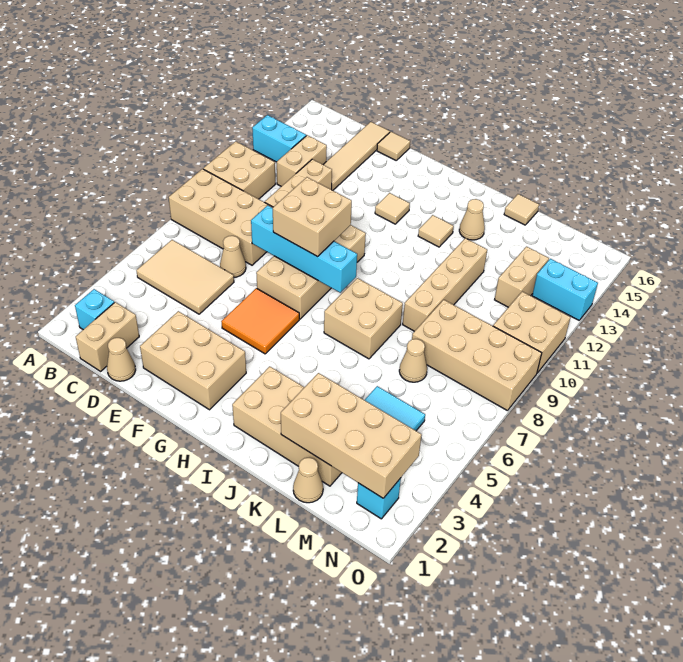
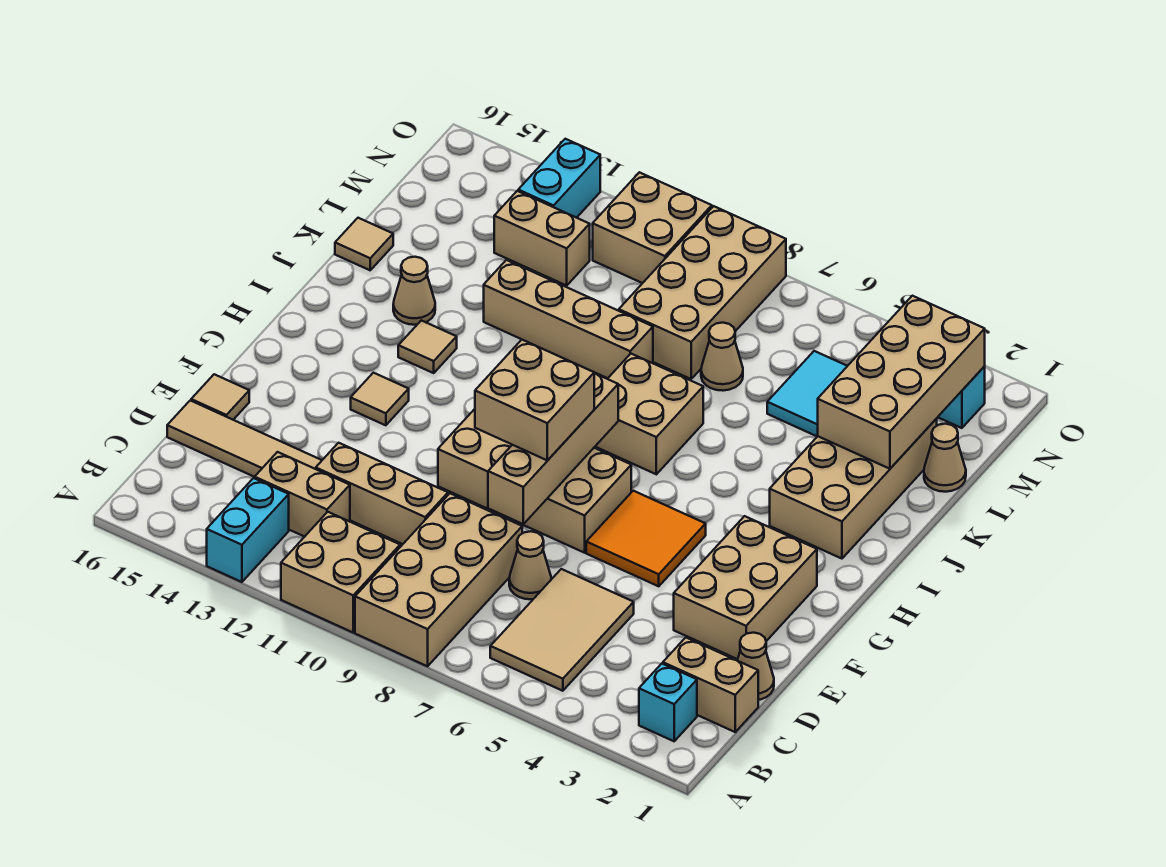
cyan 1x4 brick [251,205,357,293] -> tan 1x4 brick [488,373,618,524]

